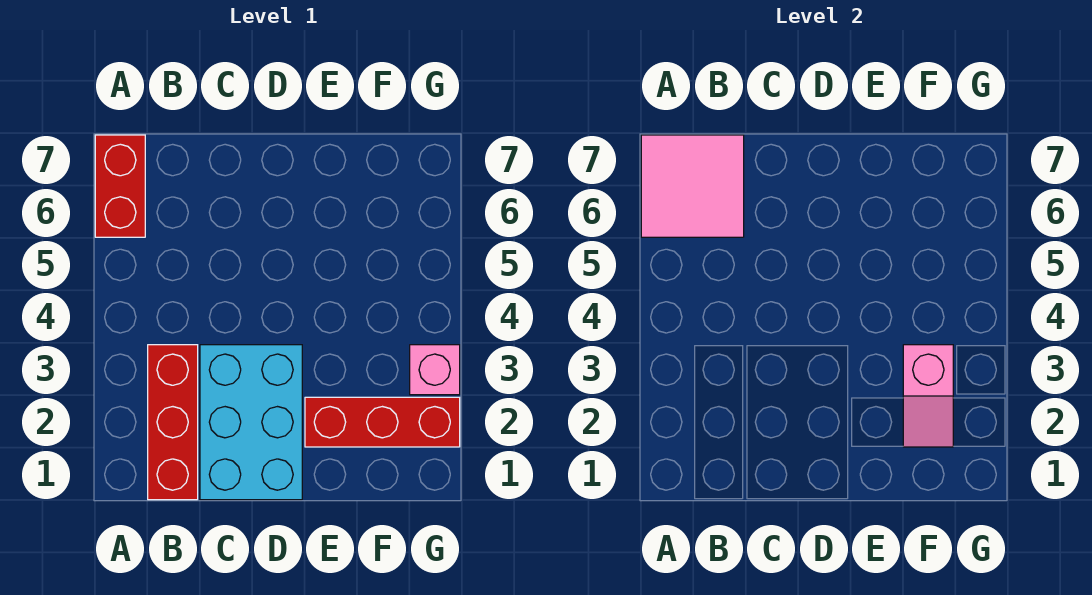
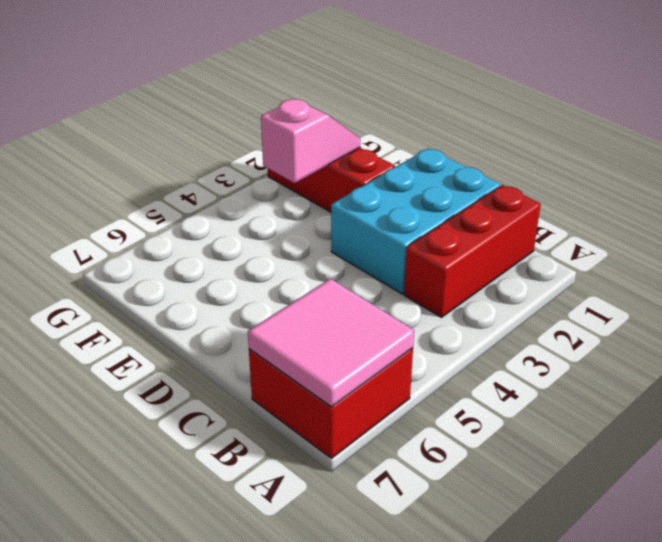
red 1x2 brick [95,135,145,237] -> red 2x2 brick [249,348,413,458]
pink 1x1 brick [410,345,460,395] -> none

